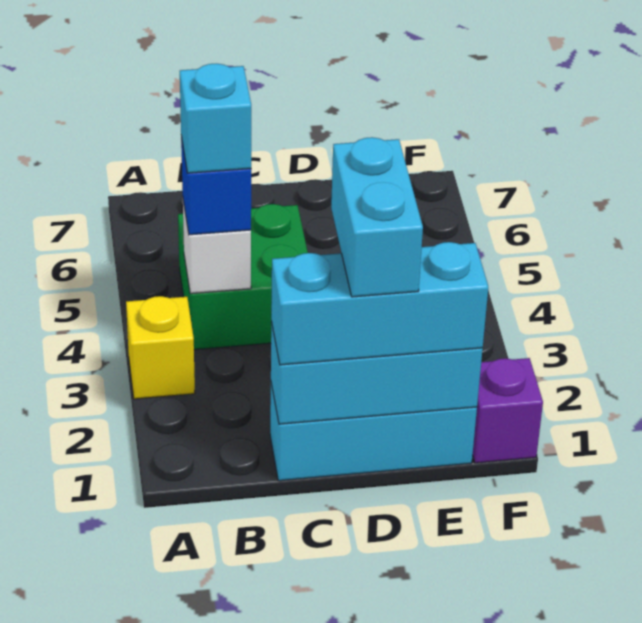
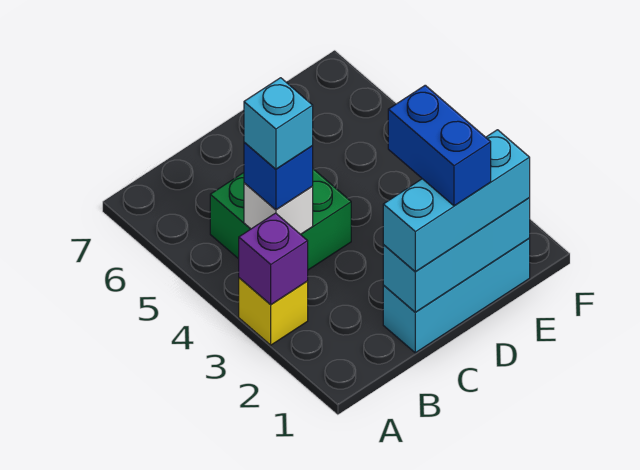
cyan 1x2 brick [331,137,423,297] -> blue 1x2 brick [388,85,491,206]
purple 1x1 brick [473,358,543,463] -> purple 1x1 brick moved to [239,213,308,305]

